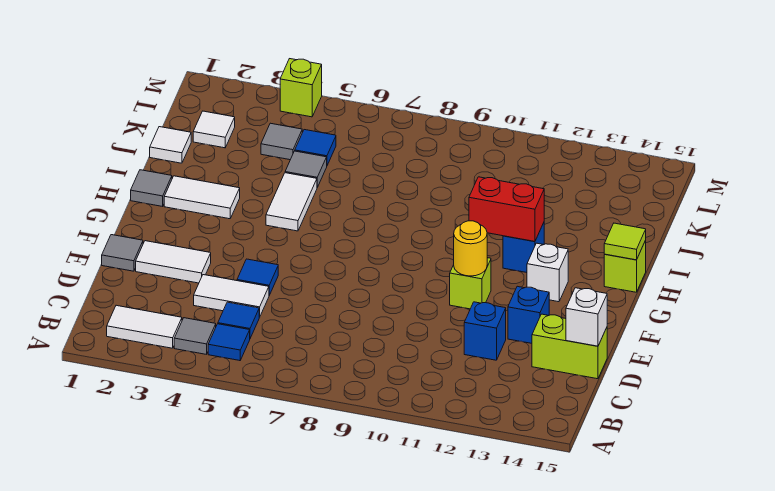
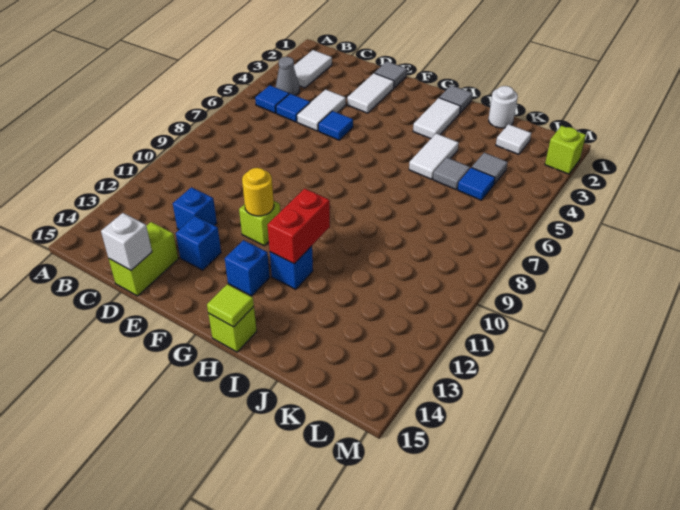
grey 1x1 tile [174,318,216,354] -> grey 1x1 cone [276,57,300,96]
white 1x1 brick [527,243,568,302] -> blue 1x1 brick [225,240,270,296]
white 1x2 tile [266,173,317,231] -> white 1x2 tile turned to [409,133,459,179]
white 1x1 tile [150,127,191,163] -> white 1x1 round brick [489,86,518,128]
lime 1x1 brick [280,59,322,117] -> lime 1x1 brick moved to [545,126,586,174]

